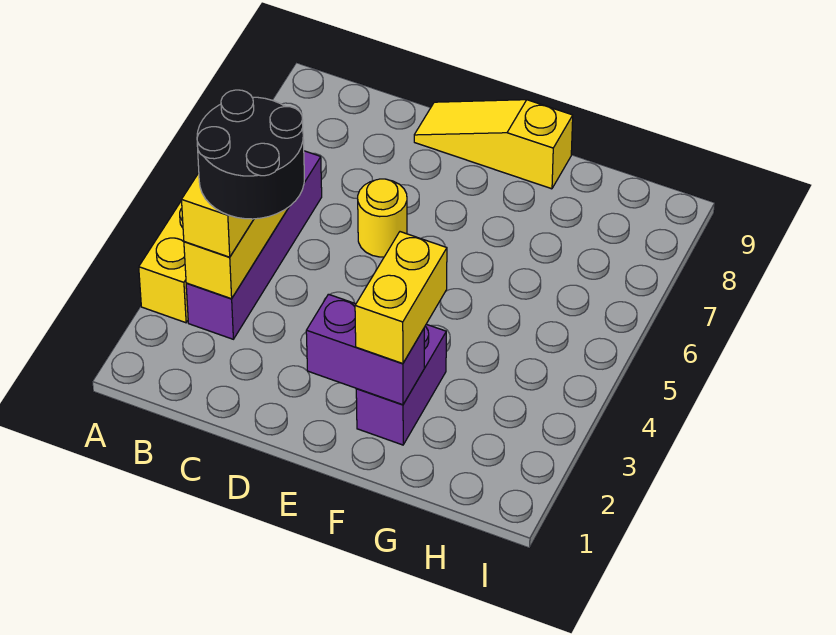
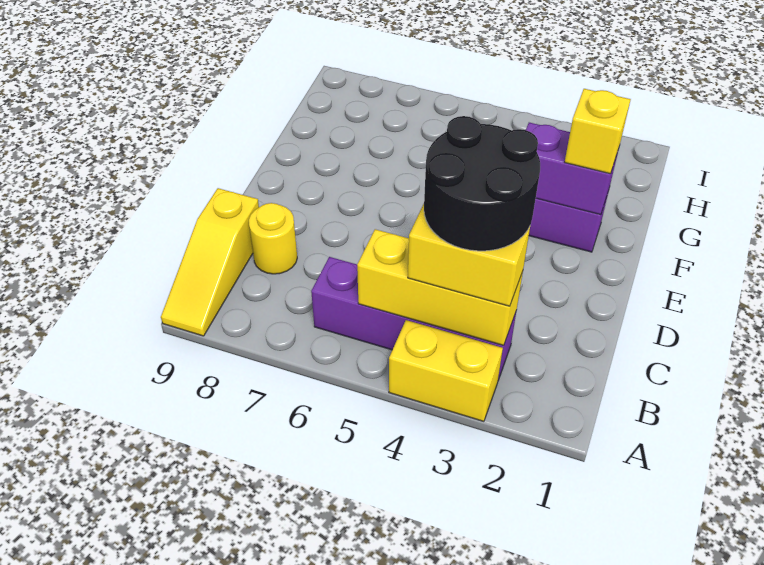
yellow 1x1 round brick [358,179,407,257] -> yellow 1x1 round brick moved to [249,203,297,274]
yellow 1x3 slope [414,100,573,189] -> yellow 1x3 slope moved to [161,188,259,336]
purple 1x2 brick [306,294,424,405] -> purple 1x2 brick turned to [526,123,619,215]
yellow 1x2 brick [355,232,447,364] -> yellow 1x1 brick [565,89,631,174]

